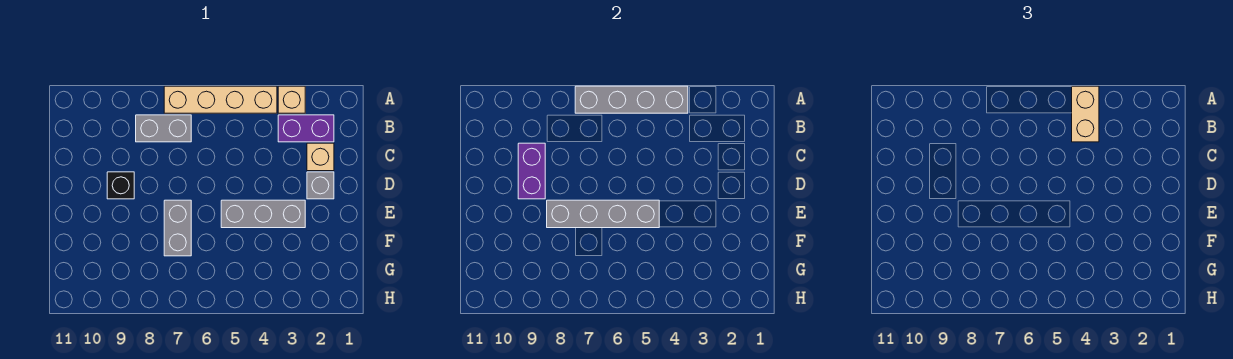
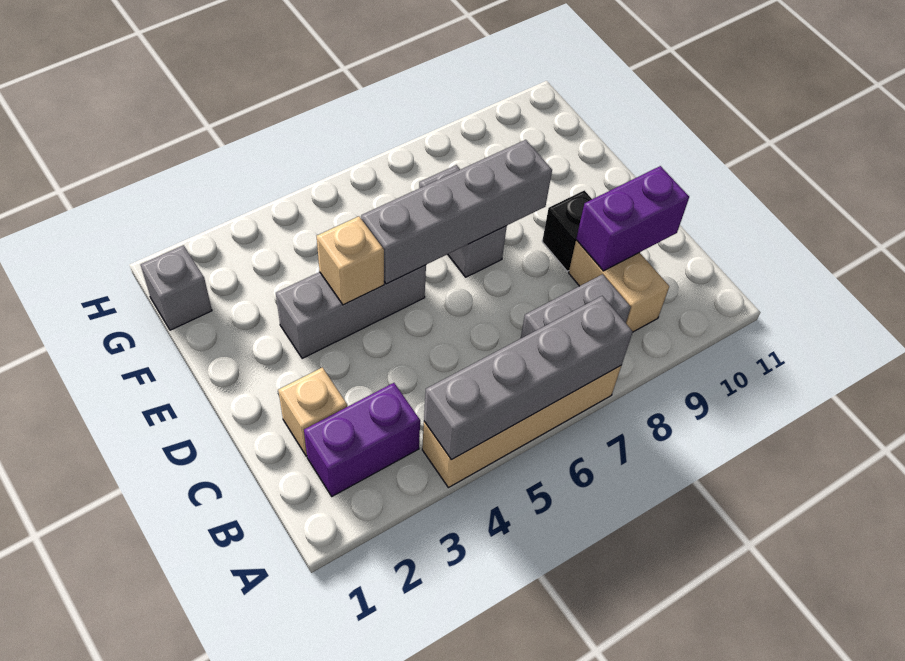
tan 1x1 brick [278,86,305,113] -> tan 1x1 brick moved to [317,216,384,305]
tan 1x2 brick [1072,86,1099,142] -> tan 1x2 brick moved to [569,240,669,332]
purple 1x2 brick [518,143,545,199] -> purple 1x2 brick turned to [576,166,689,271]
grey 1x1 brick [307,172,334,199] -> grey 1x1 brick moved to [141,245,212,330]

